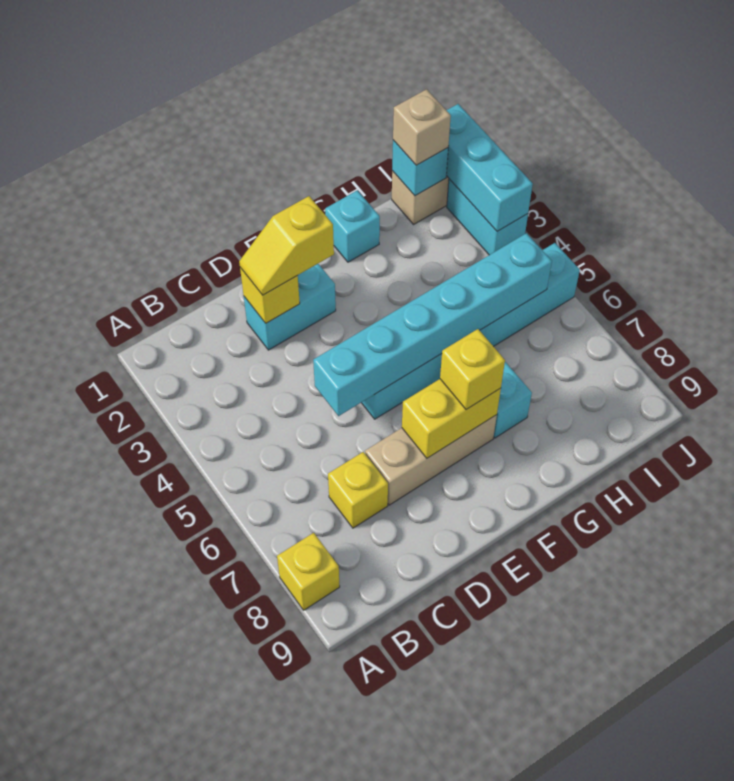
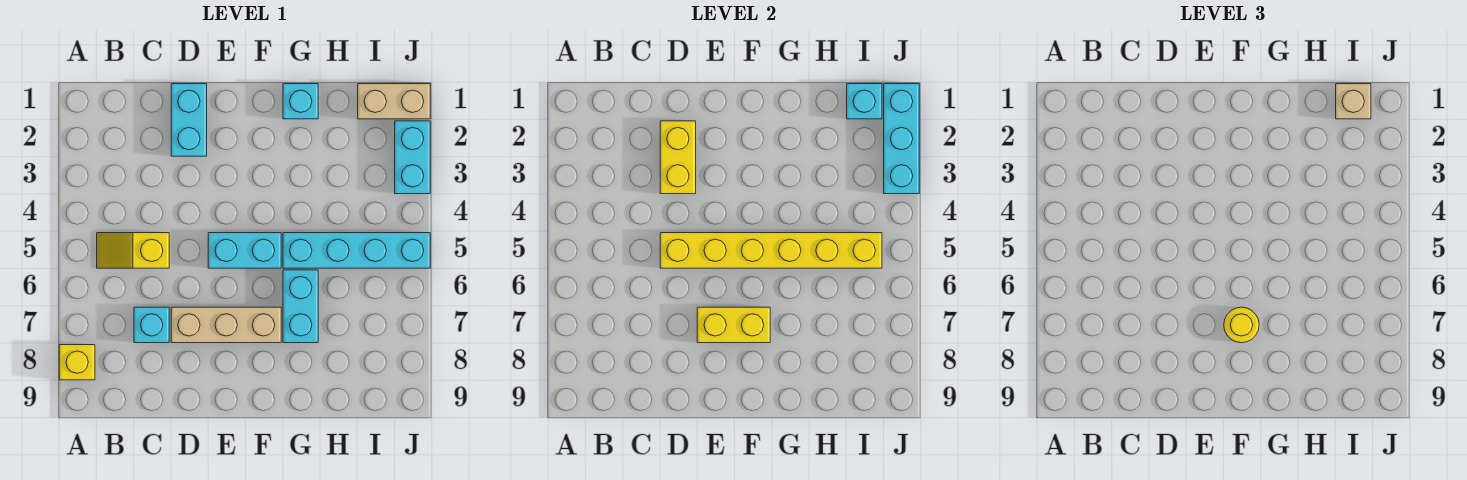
yellow 1x1 brick [328,452,388,528] -> cyan 1x1 brick [134,307,169,343]
cyan 1x2 brick [244,264,336,350] -> cyan 1x2 brick turned to [171,84,207,156]
yellow 1x1 brick [240,268,300,323] -> yellow 1x2 brick [660,121,696,194]
yellow 1x2 slope [239,196,334,295] -> yellow 1x2 slope moved to [97,233,169,268]
cyan 1x6 brick [313,233,552,416] -> yellow 1x6 brick [660,233,882,268]
yellow 1x1 brick [440,329,505,410] -> yellow 1x1 round brick [1224,307,1259,343]

